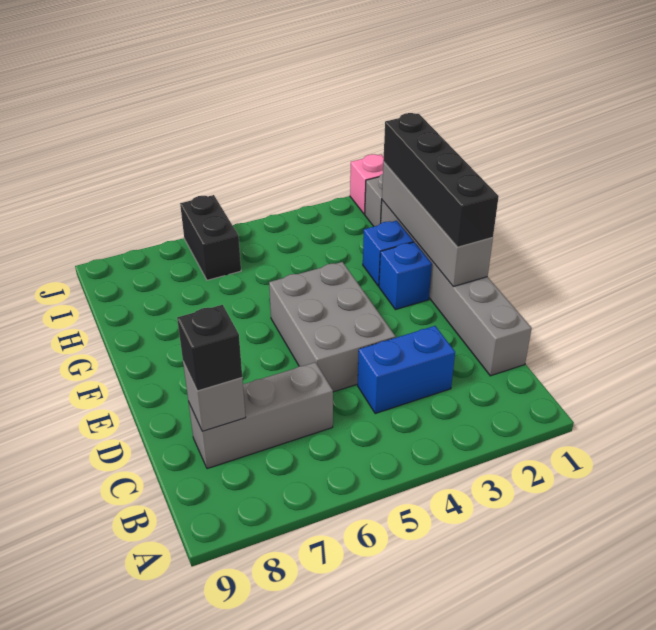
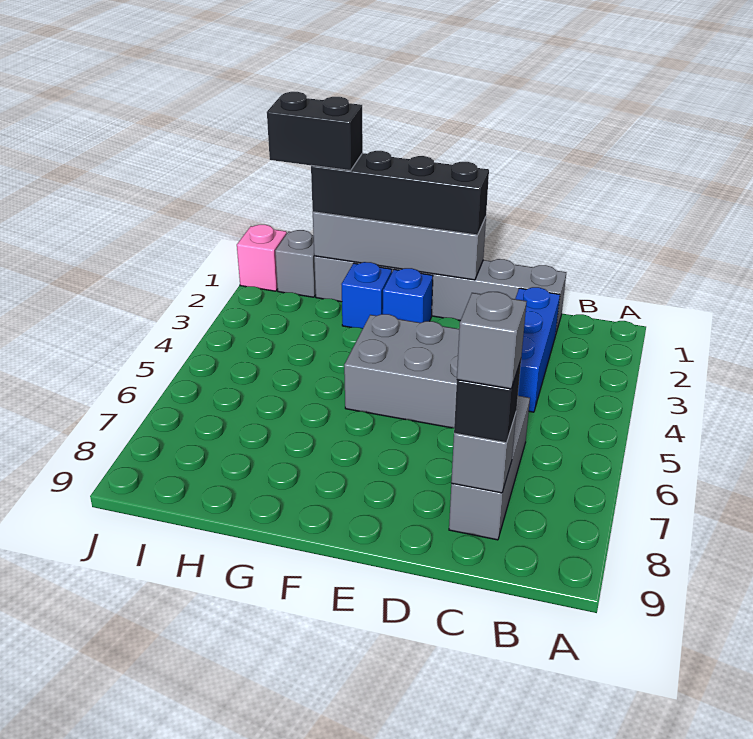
blue 1x2 brick [358,326,455,413] -> blue 1x3 brick [515,287,560,412]
none -> grey 1x1 brick [457,292,527,389]
black 1x2 brick [180,195,241,280] -> black 1x2 brick moved to [267,92,363,171]

